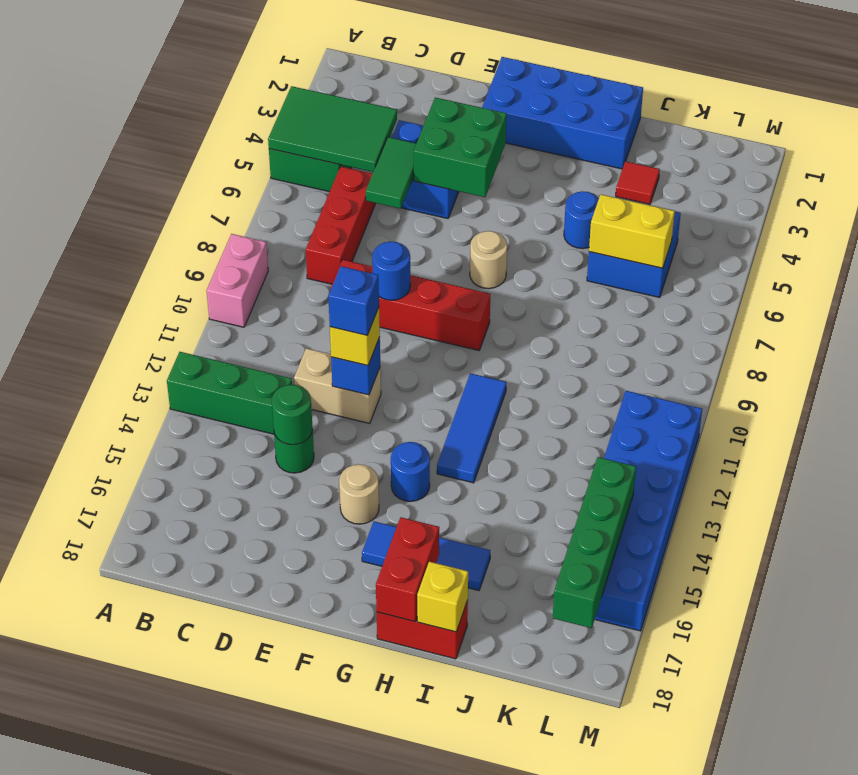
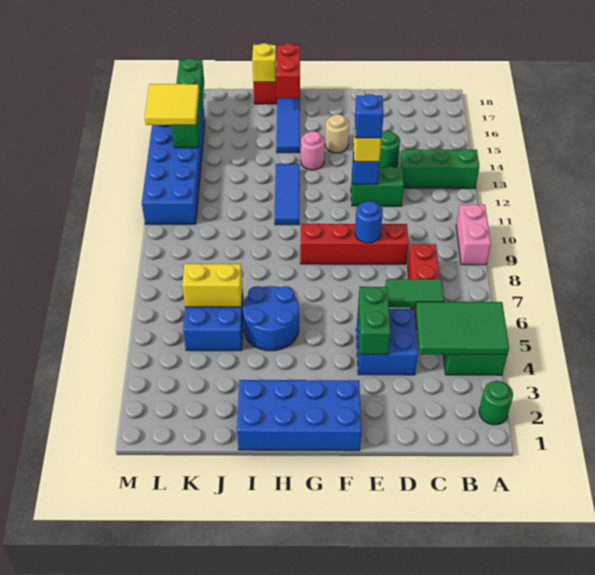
green 1x2 tile [366,137,416,209] -> green 1x2 tile turned to [385,279,444,308]
tan 1x2 brick [294,348,381,424] -> green 1x2 brick [351,167,404,206]
green 1x1 round brick [272,384,313,445] -> green 1x1 round brick moved to [479,381,513,425]
green 2x2 brick [414,98,507,197] -> green 1x2 brick [358,287,391,354]
tan 1x1 round brick [470,231,507,289] -> none
blue 1x1 round brick [391,442,430,501] -> pink 1x1 round brick [301,131,325,170]
blue 1x3 tile [362,521,490,591] -> blue 1x3 tile turned to [276,98,300,153]
blue 1x1 round brick [564,191,599,249] -> blue 2x2 round brick [243,286,299,351]
red 1x1 tile [616,161,660,204] -> none
none -> yellow 2x2 tile [145,84,199,125]

